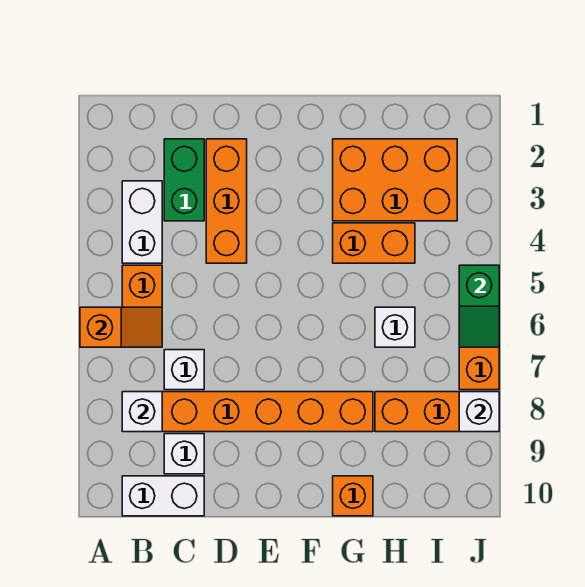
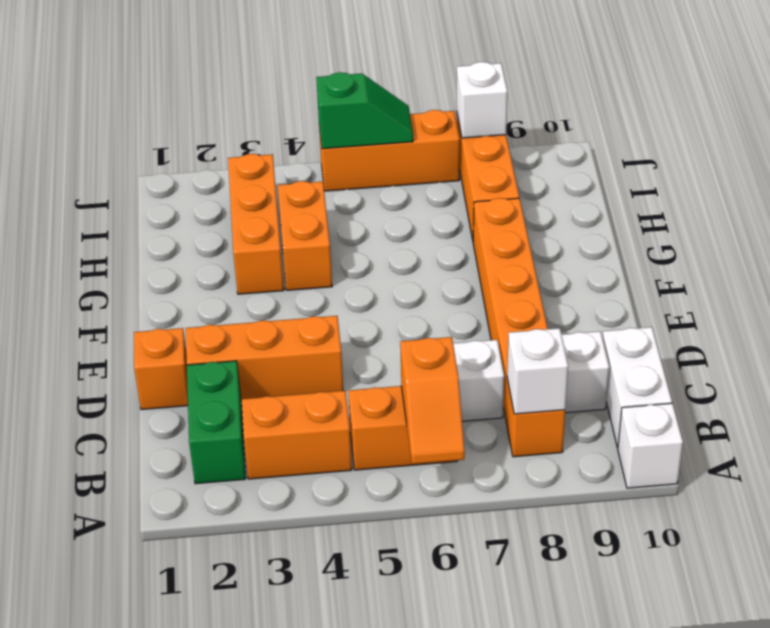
orange 1x2 slope [80,307,162,347] -> orange 1x2 slope turned to [400,337,465,464]
white 1x2 brick [122,181,162,263] -> orange 1x2 brick [241,391,352,479]
green 1x2 brick [164,139,204,221] -> green 1x2 brick turned to [187,361,246,484]
orange 2x3 brick [333,139,457,221] -> orange 1x3 brick [228,154,284,294]
orange 1x1 brick [333,476,373,516] -> orange 1x1 brick moved to [134,328,188,410]
white 1x1 brick [375,307,415,347] -> white 1x1 brick moved to [618,403,683,488]

